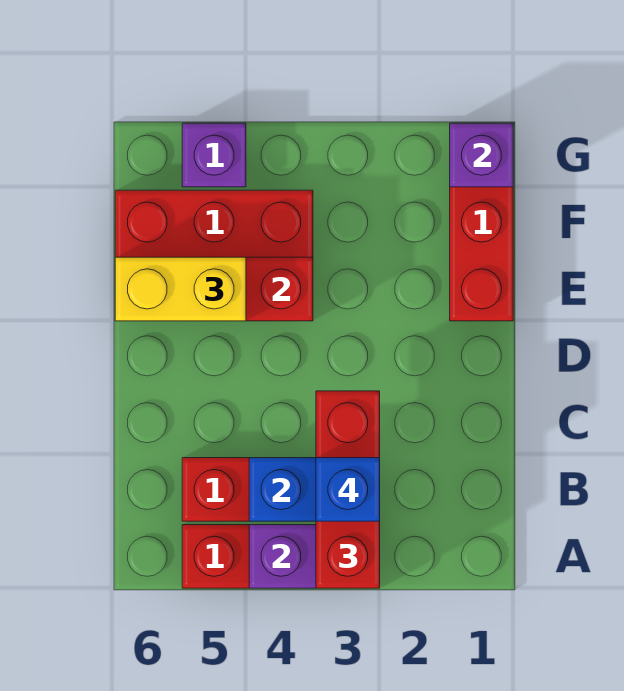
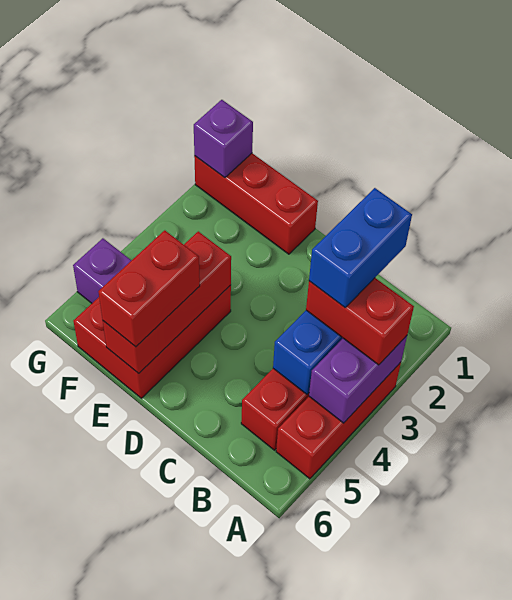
red 1x3 brick [316,391,380,588] -> red 1x2 brick [306,278,414,365]
blue 1x1 brick [316,458,380,521] -> blue 1x2 brick [309,188,412,307]
yellow 1x2 brick [115,257,246,321] -> red 1x2 brick [98,230,200,347]

